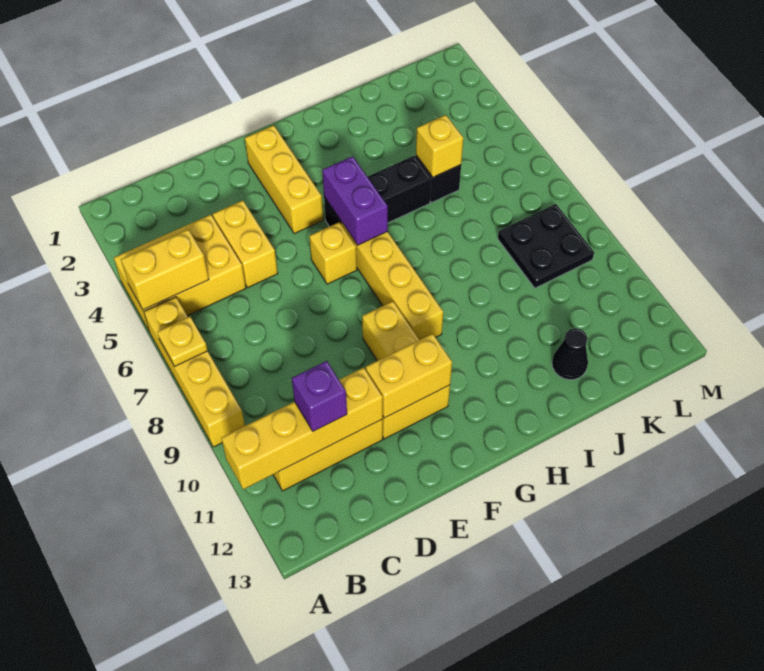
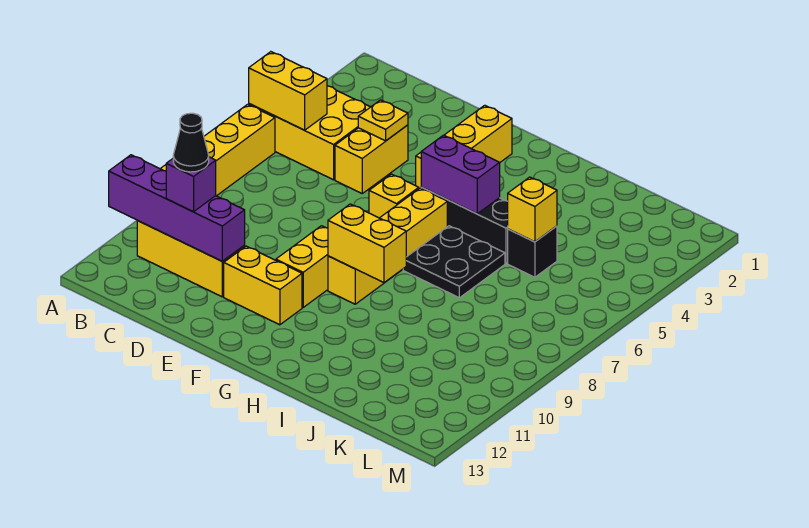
yellow 1x1 plate [157,317,208,366] -> yellow 1x1 plate moved to [358,100,408,141]
yellow 1x4 brick [221,368,383,489] -> purple 1x4 brick [109,155,245,261]
yellow 1x2 brick [366,334,452,418] -> yellow 1x2 brick moved to [328,204,406,283]
purple 1x2 brick [322,156,388,245] -> purple 1x2 brick turned to [421,135,500,214]
black 1x1 cone [552,328,588,380] -> black 1x1 cone moved to [173,113,209,172]
black 2x2 plate [498,204,594,288] -> black 2x2 plate moved to [403,226,505,298]

